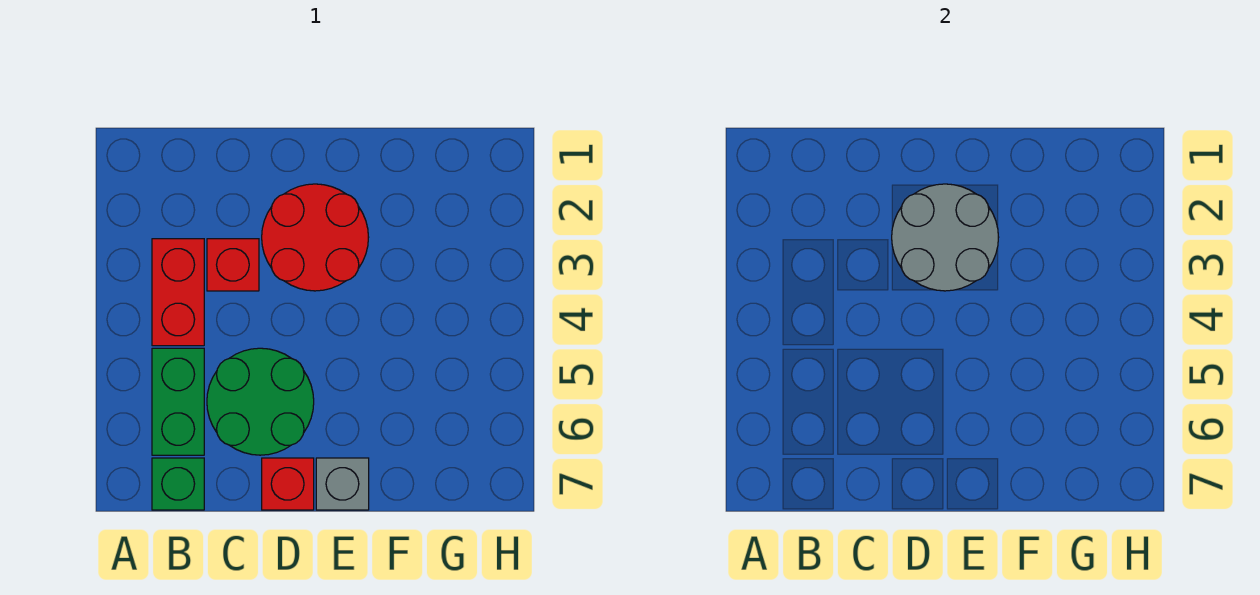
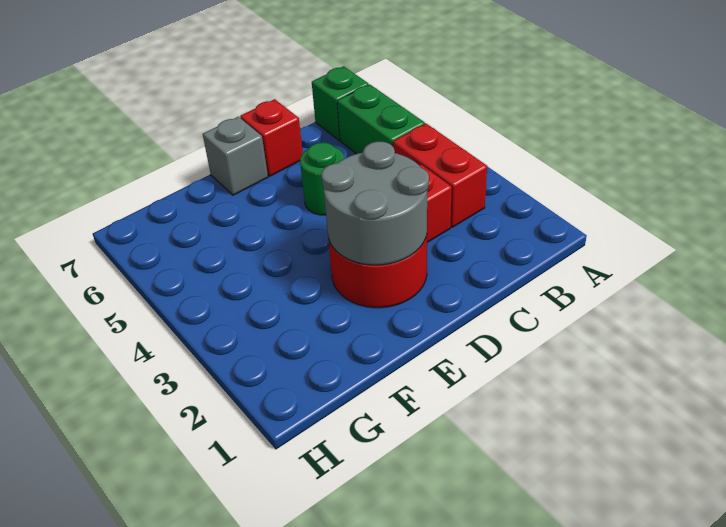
green 2x2 round brick [207,348,314,455] -> green 1x1 round brick [300,142,344,215]

